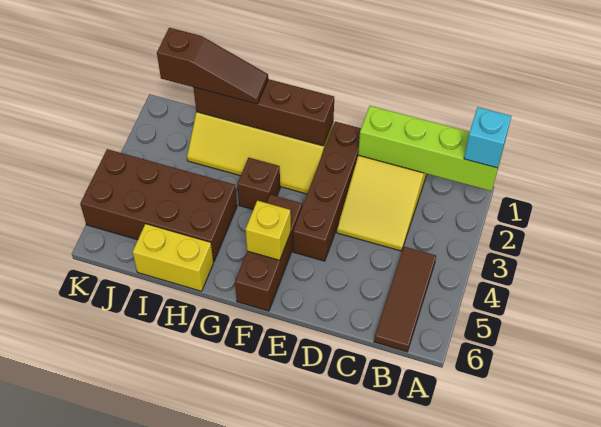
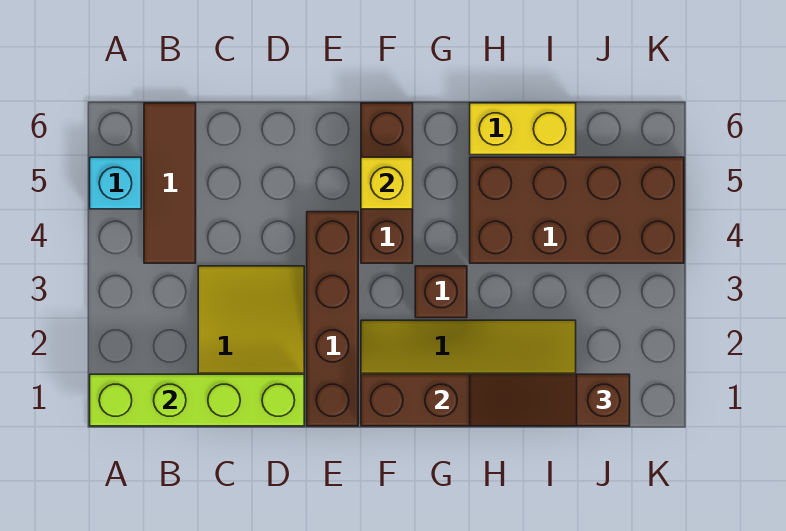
cyan 1x1 brick [464,107,511,168] -> cyan 1x1 brick moved to [90,157,141,209]

